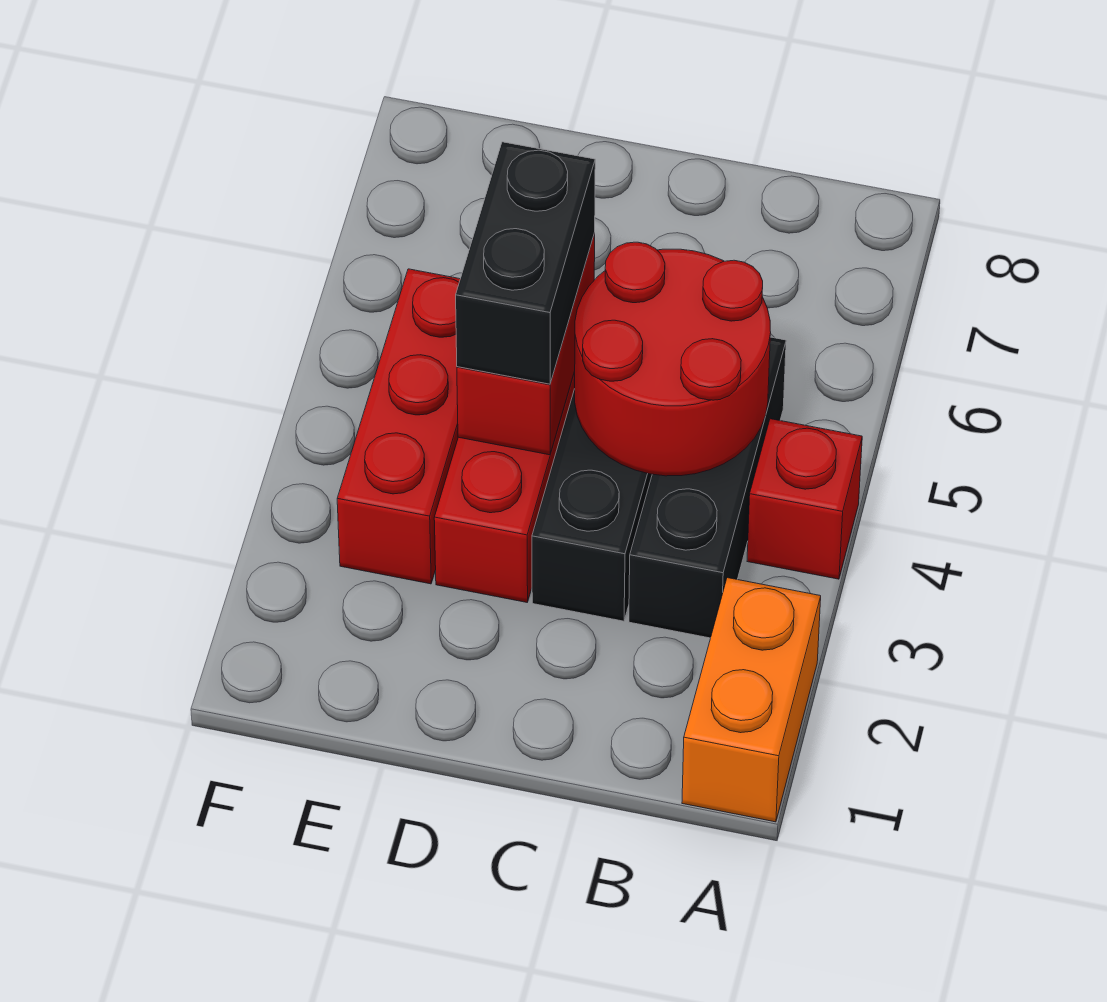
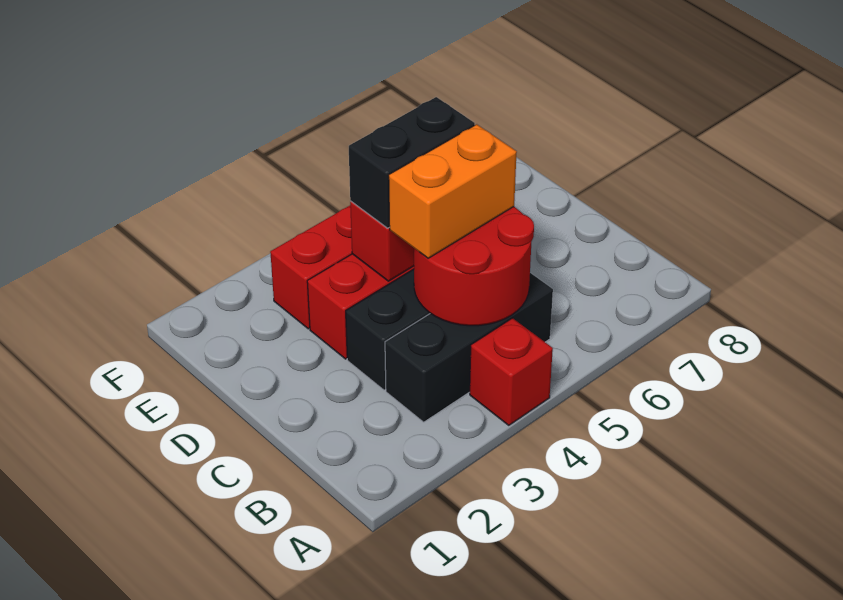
orange 1x2 brick [682,578,821,822] -> orange 1x2 brick moved to [389,124,517,258]

